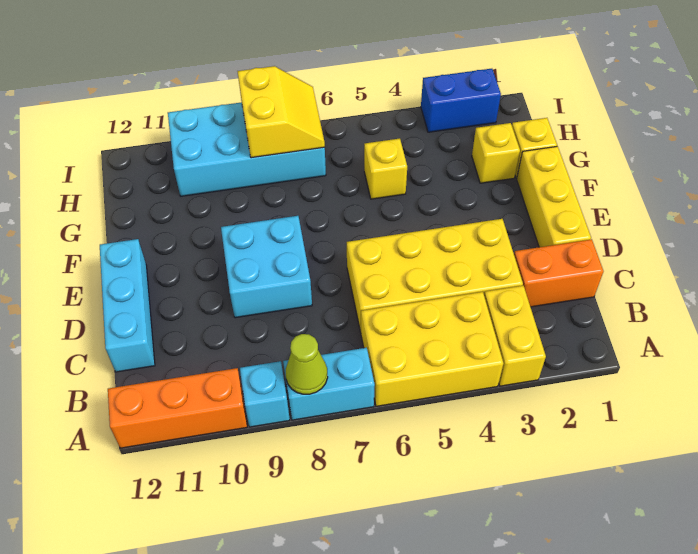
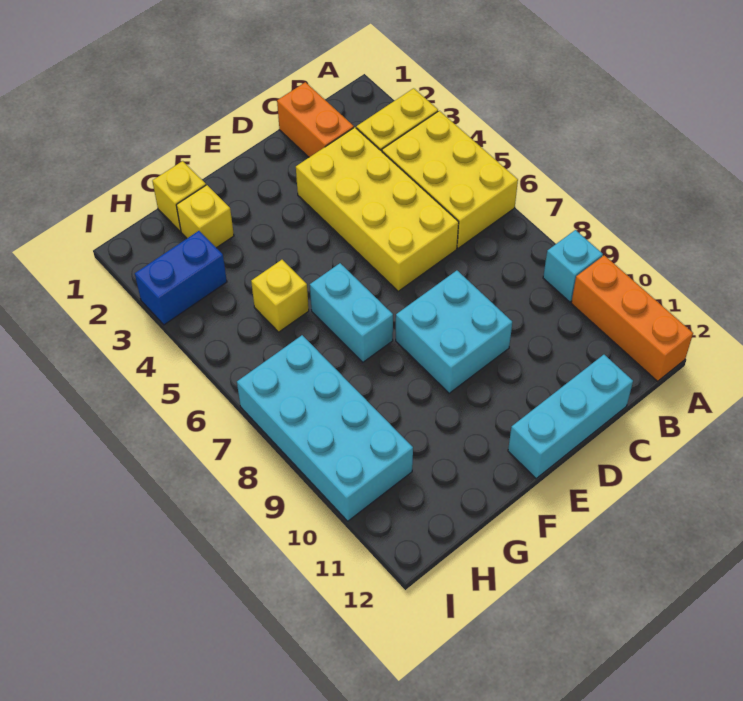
cyan 1x2 brick [283,348,375,420] -> cyan 1x2 brick moved to [310,263,393,362]
lime 1x1 cone [286,334,328,394] -> none
yellow 1x3 brick [517,146,591,247] -> none
yellow 2x2 slope [238,66,325,158] -> none
blue 1x2 brick [421,69,501,132] -> blue 1x2 brick turned to [135,231,227,325]

